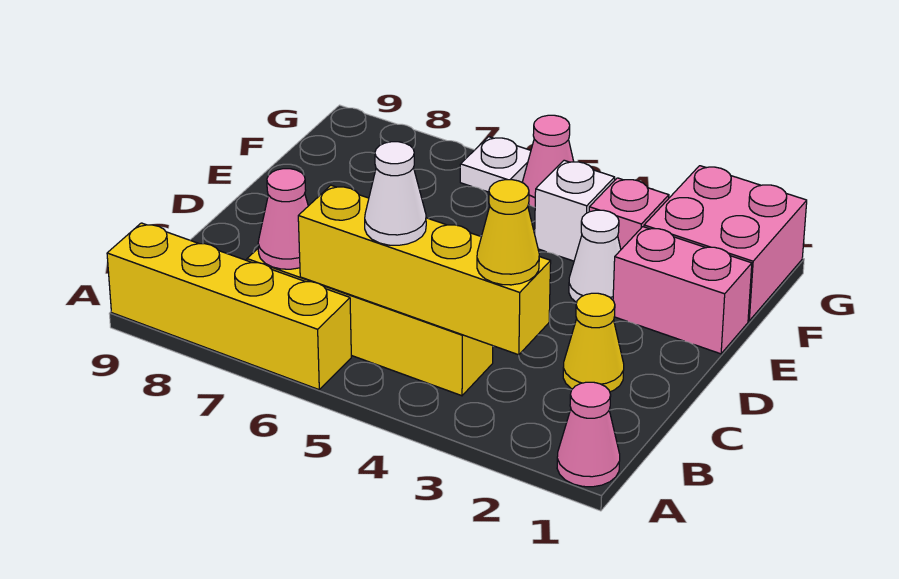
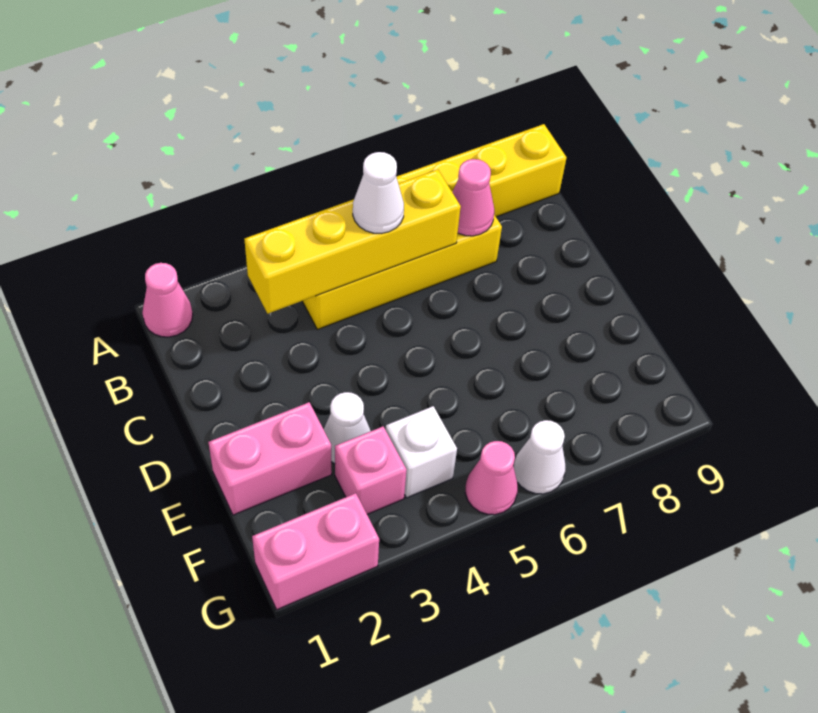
yellow 1x1 cone [477,180,539,285] -> none
yellow 1x1 cone [563,293,624,392] -> none
pink 2x2 brick [644,166,807,321] -> pink 1x2 brick [252,493,379,610]
white 1x1 plate [460,137,531,192] -> white 1x1 cone [514,420,566,494]

